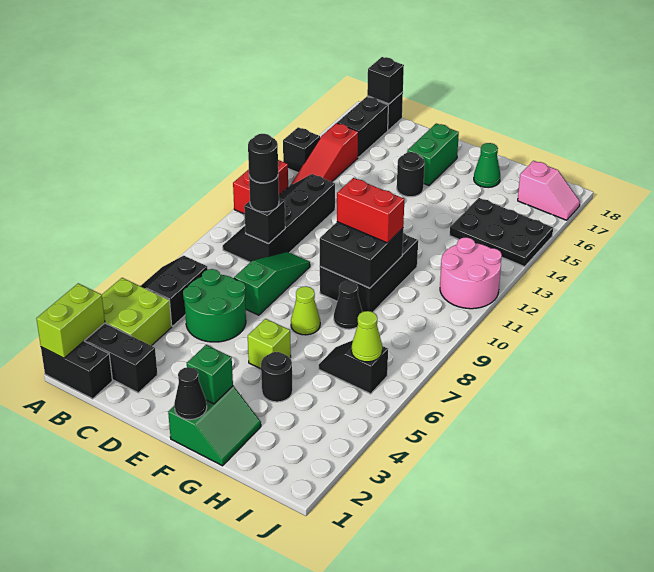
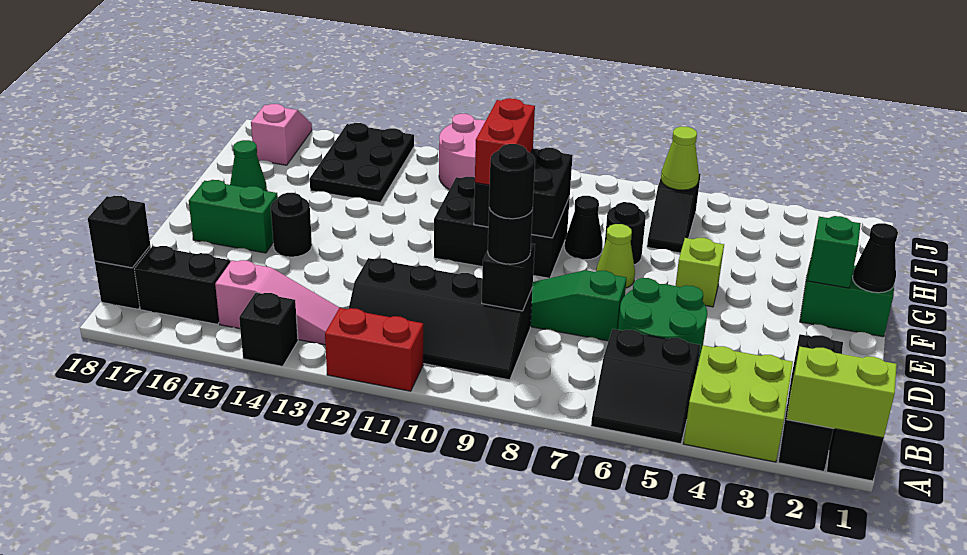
red 1x3 slope [291,123,359,185] -> pink 1x3 slope [215,260,340,345]
black 1x1 round brick [261,352,293,402] -> black 1x1 round brick moved to [605,202,646,265]

